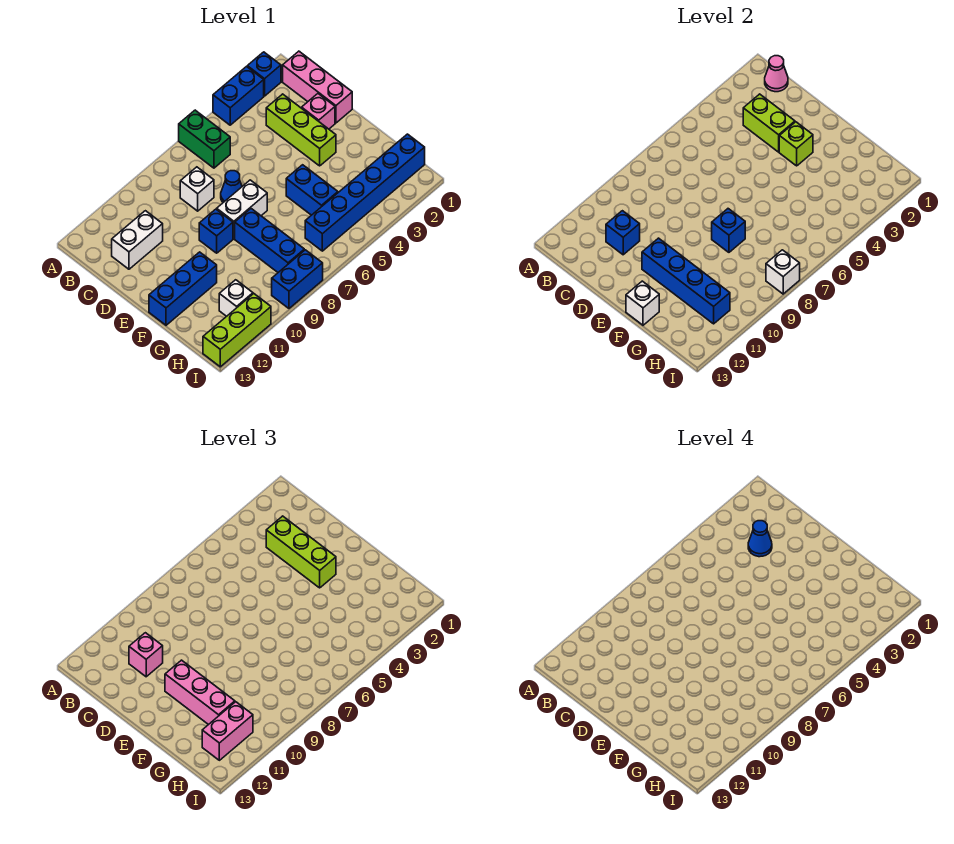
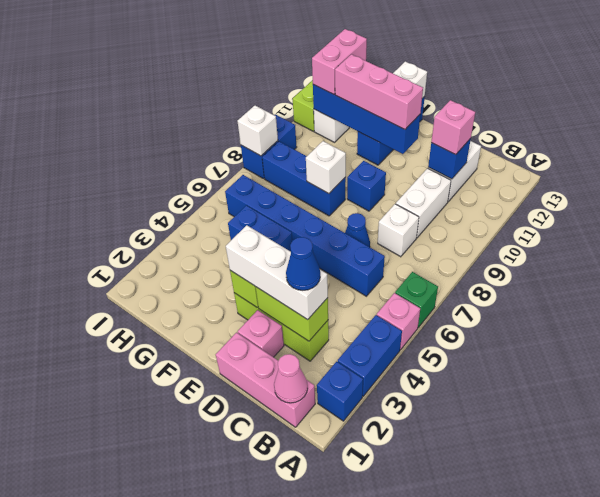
none -> pink 1x1 brick [377,293,420,350]
green 1x2 brick [179,110,230,168] -> green 1x1 brick [395,272,438,327]
lime 1x3 brick [266,516,336,588] -> white 1x3 brick [226,225,328,320]
white 1x2 brick [217,180,267,239] -> white 1x2 brick moved to [396,168,451,238]
blue 1x1 brick [712,209,745,252] -> white 1x1 brick [306,141,346,194]
blue 1x6 brick [305,134,425,251] -> blue 1x6 brick turned to [225,175,385,296]

